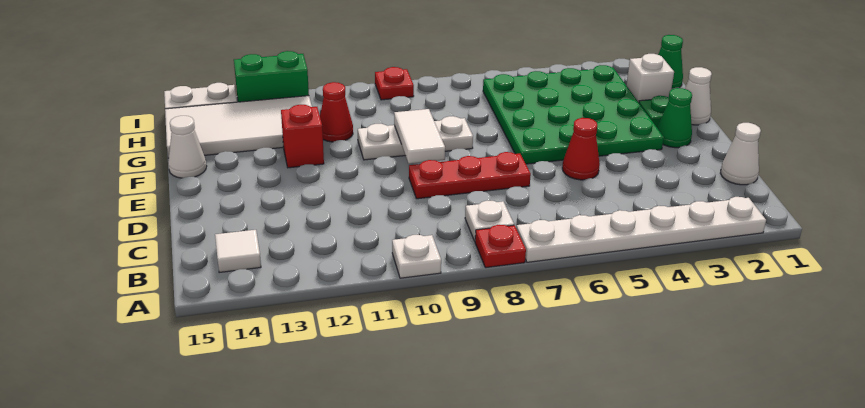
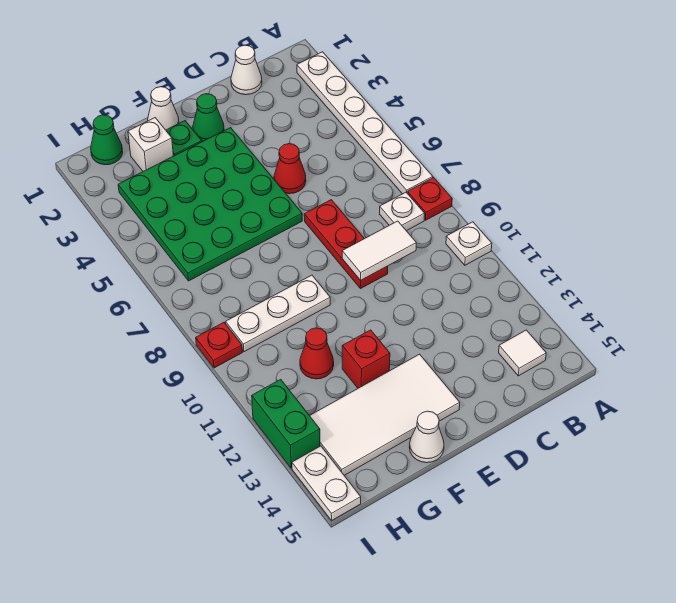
white 1x2 tile [394,109,445,164] -> white 1x2 tile moved to [342,221,416,280]
white 1x3 plate [358,116,473,160] -> white 1x3 plate turned to [226,275,330,352]
white 2x4 tile [165,96,312,158] -> white 2x4 tile turned to [310,354,460,475]

